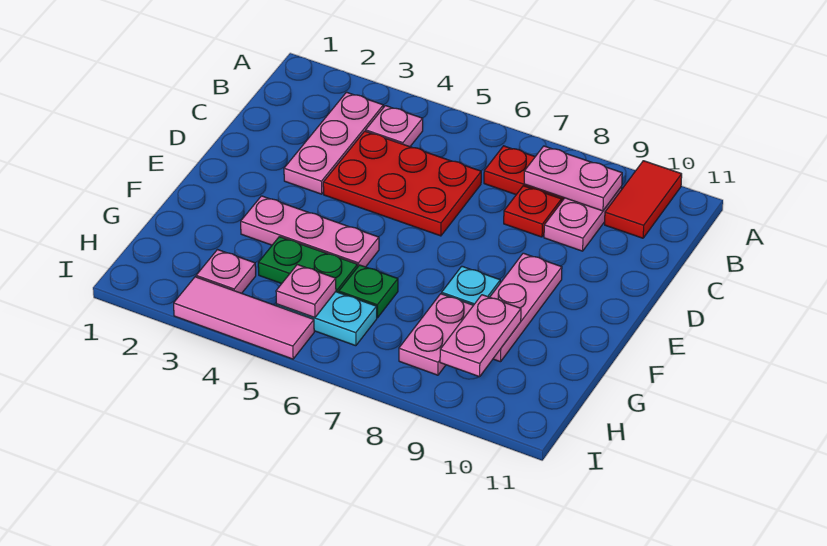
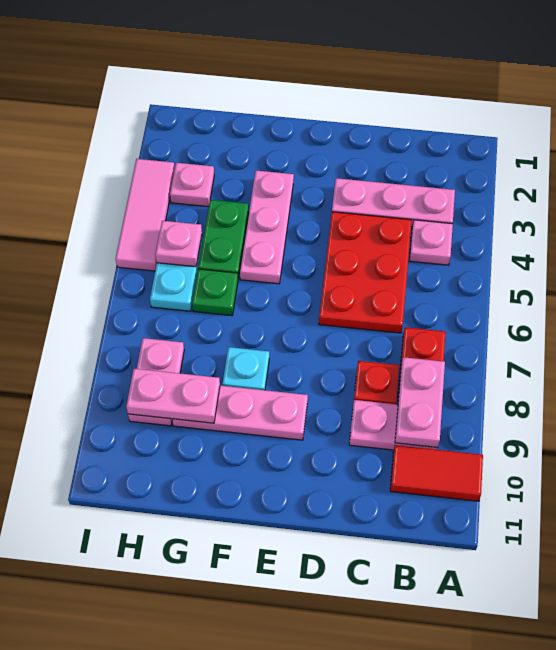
pink 1x2 plate [399,294,473,375] -> pink 1x2 plate turned to [128,338,184,426]

